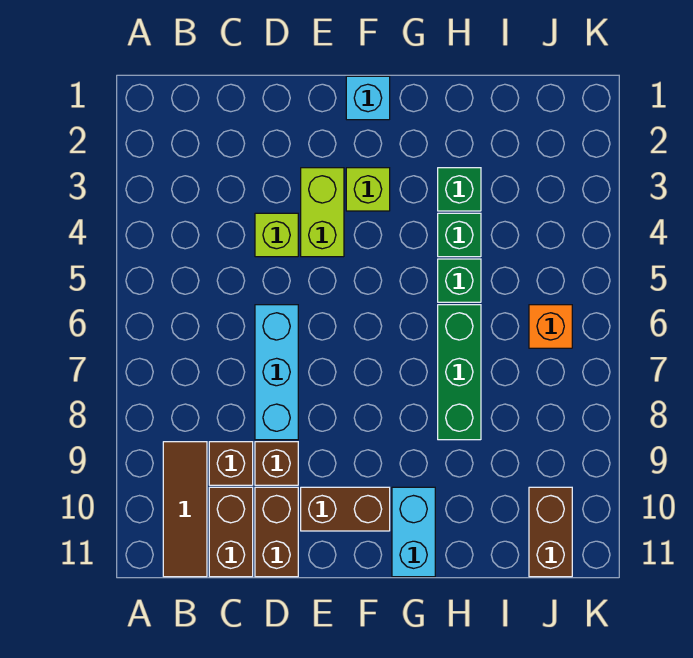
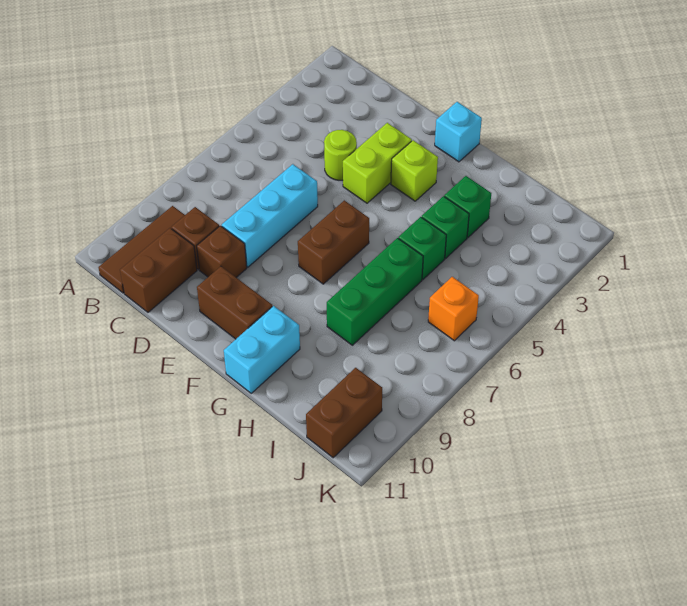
lime 1x1 brick [255,213,298,257] -> lime 1x1 round brick [324,130,357,180]
brown 1x2 brick [255,487,298,577] -> brown 1x2 brick moved to [298,200,369,284]

